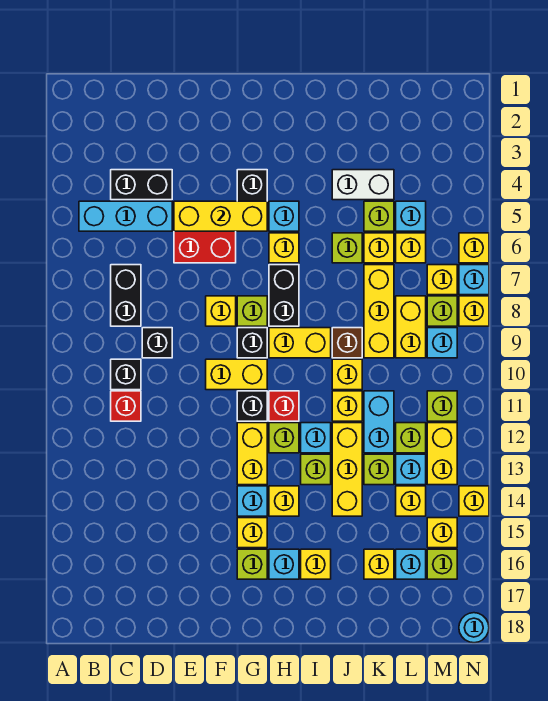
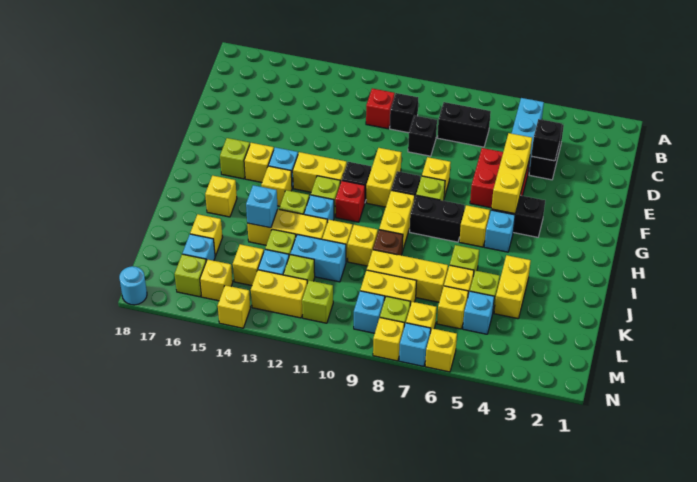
none -> black 1x1 brick [531,119,562,161]
cyan 1x1 brick [269,549,299,579] -> cyan 1x1 brick moved to [246,185,278,228]
white 1x2 brick [332,170,394,200] -> yellow 1x2 brick [494,255,531,319]

